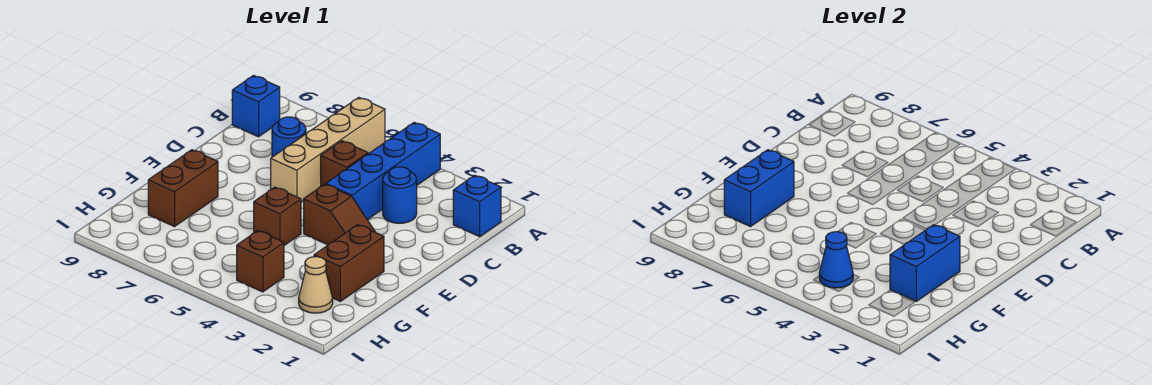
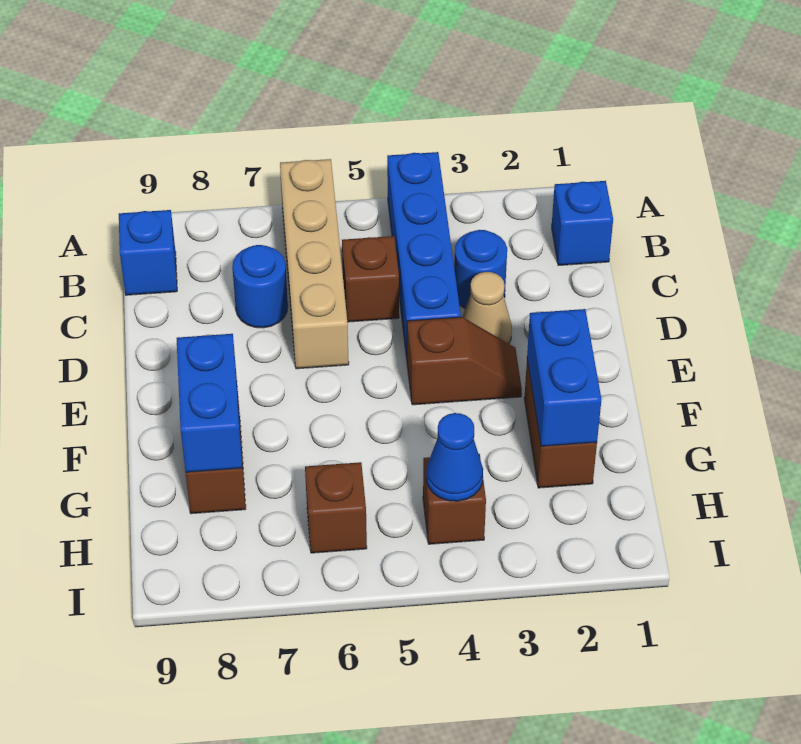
brown 1x1 brick [254,187,301,245] -> brown 1x1 brick moved to [305,462,367,553]
tan 1x1 cone [299,257,333,313] -> tan 1x1 cone moved to [462,272,512,344]

